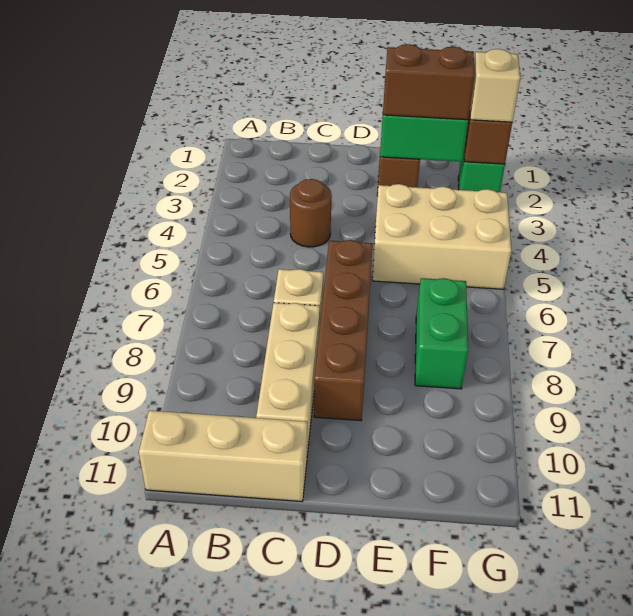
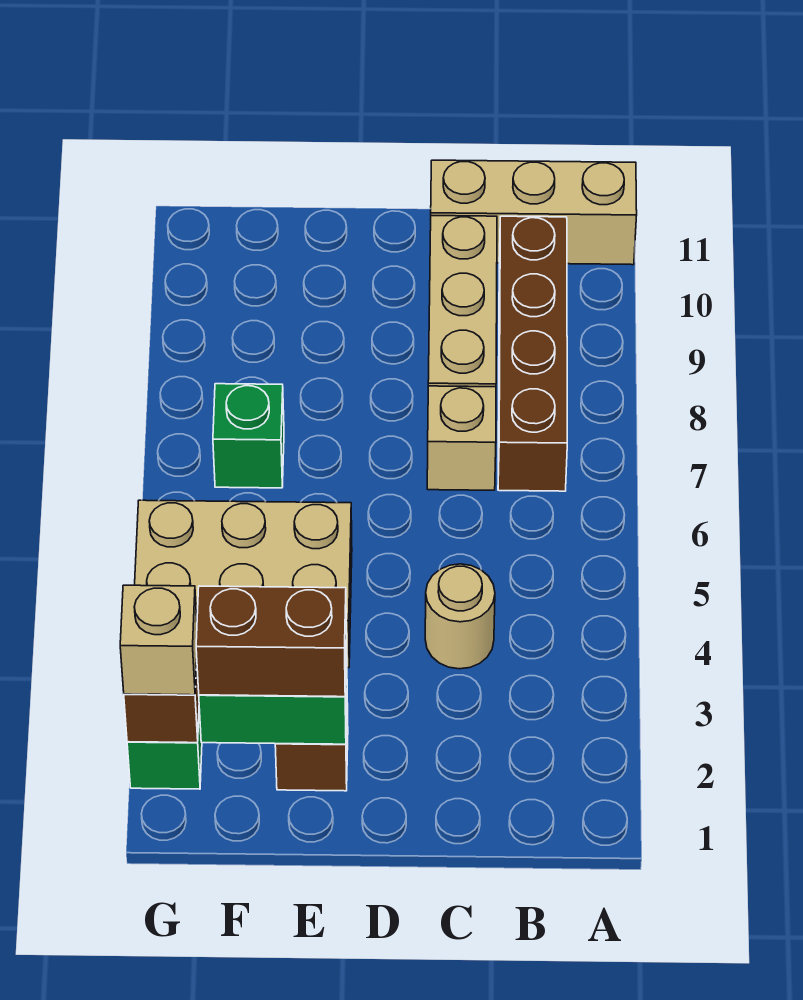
brown 1x1 round brick [290,179,332,247] -> tan 1x1 round brick [425,564,495,669]
brown 1x4 brick [314,240,373,421] -> brown 1x4 brick moved to [498,216,567,491]
green 1x2 brick [415,278,468,389] -> green 1x1 brick [213,384,284,488]

